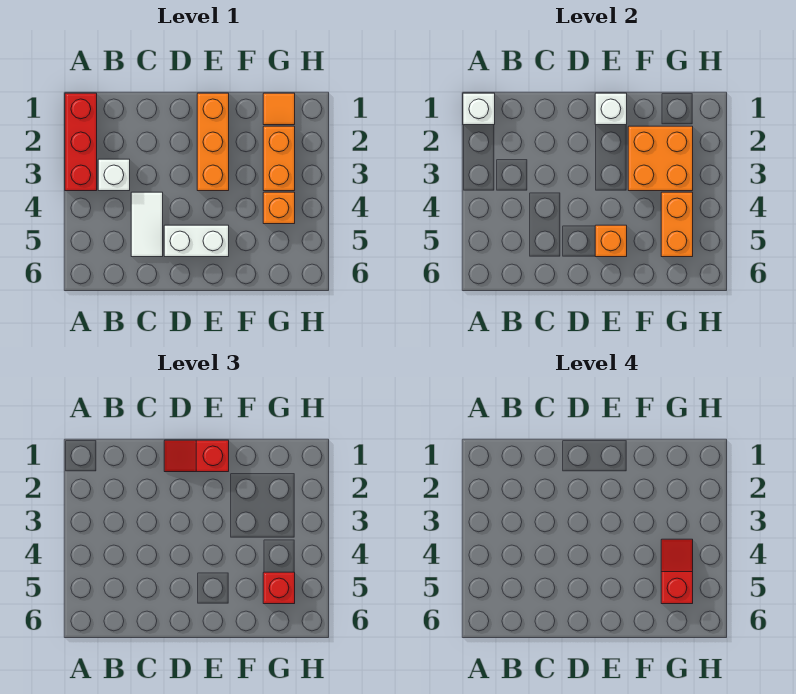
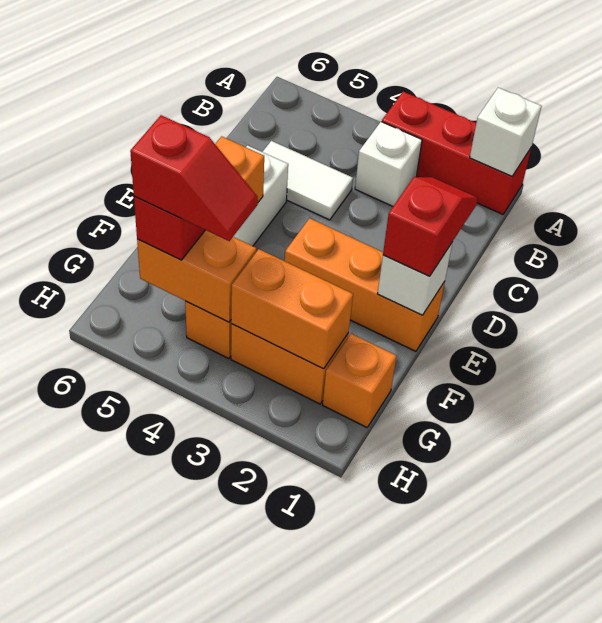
orange 2x2 brick [628,126,693,191] -> orange 1x2 brick [231,249,353,369]
orange 1x1 tile [263,93,295,125] -> orange 1x1 brick [323,334,397,427]

